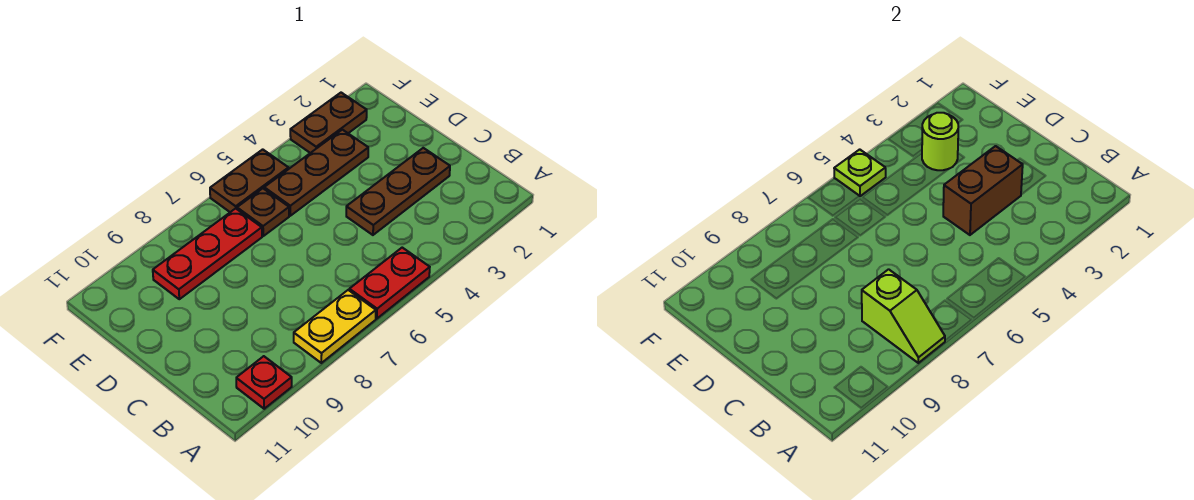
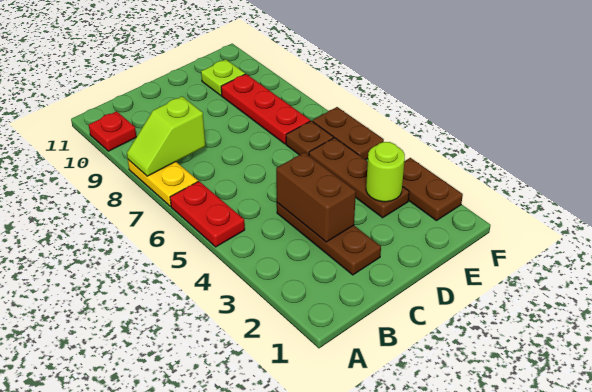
lime 1x1 plate [834,149,886,196] -> lime 1x1 plate moved to [201,59,245,95]

